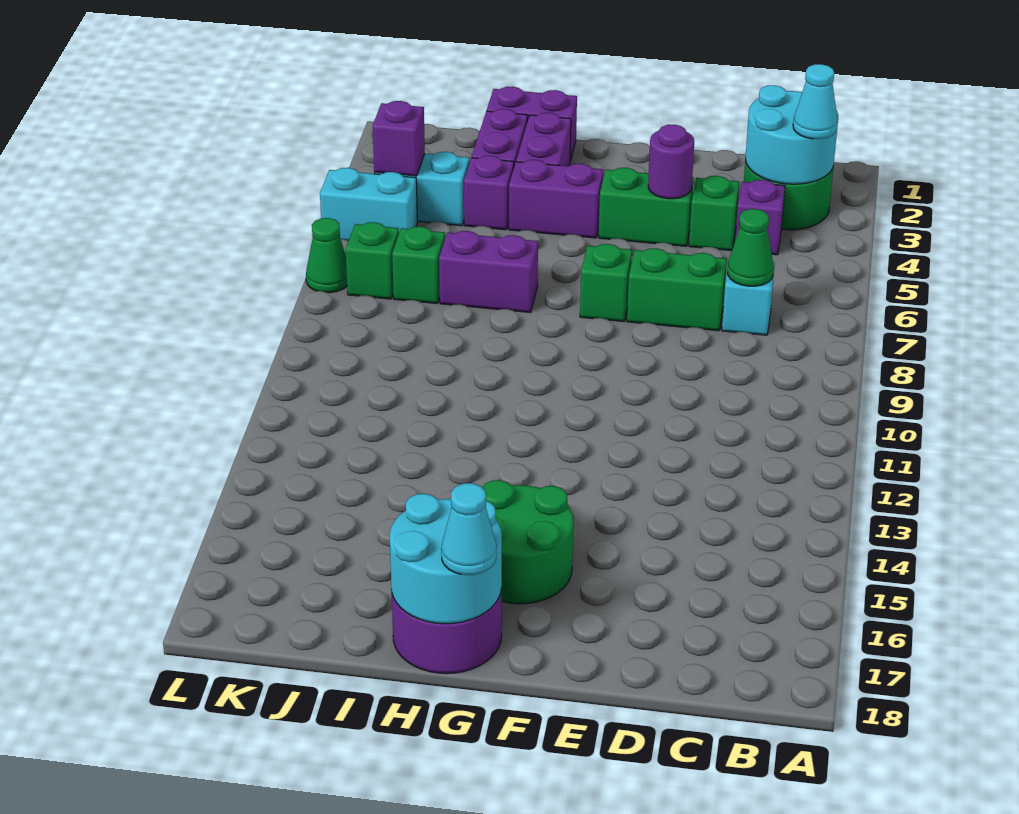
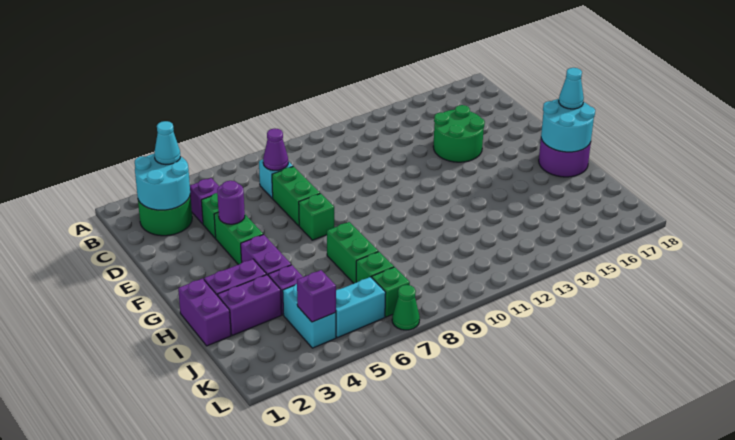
green 1x1 cone [727,209,774,286] -> purple 1x1 cone [263,129,288,170]
green 2x2 round brick [482,480,573,604] -> green 2x2 round brick moved to [433,105,485,162]
purple 1x2 brick [439,231,538,313] -> green 1x2 brick [327,222,378,283]
cyan 1x2 brick [320,168,417,241] -> cyan 1x2 brick turned to [336,277,386,338]

